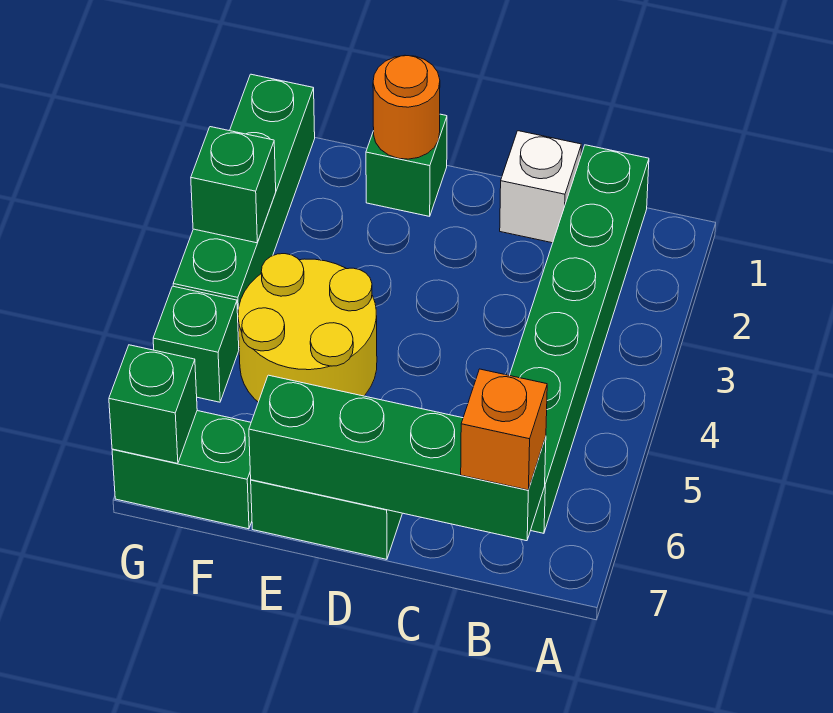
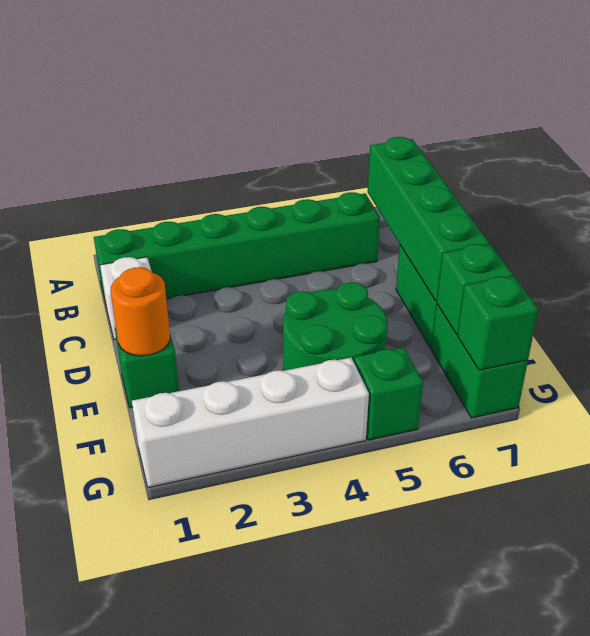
orange 1x1 brick [461,369,547,490] -> none
yellow 2x2 round brick [238,254,377,402] -> green 2x2 round brick [283,282,388,371]
green 1x4 brick [173,74,315,341] -> white 1x4 brick [132,358,369,487]
green 1x1 brick [191,127,276,243] -> green 1x1 brick moved to [437,244,513,334]

